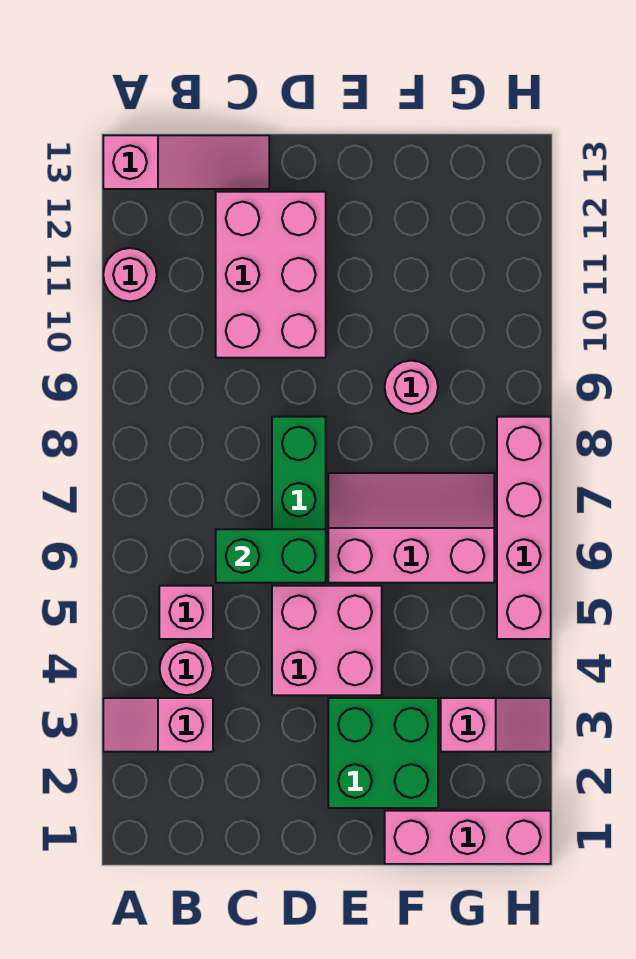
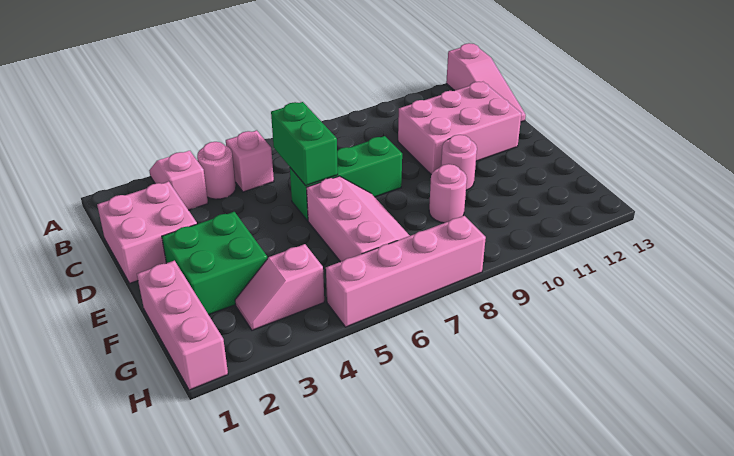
pink 1x1 round brick [103,248,157,301] -> pink 1x1 round brick moved to [441,135,477,190]
pink 2x2 brick [272,586,382,695] -> pink 2x2 brick moved to [97,181,197,283]
pink 1x2 slope [441,698,551,752] -> pink 1x2 slope turned to [235,244,324,330]

